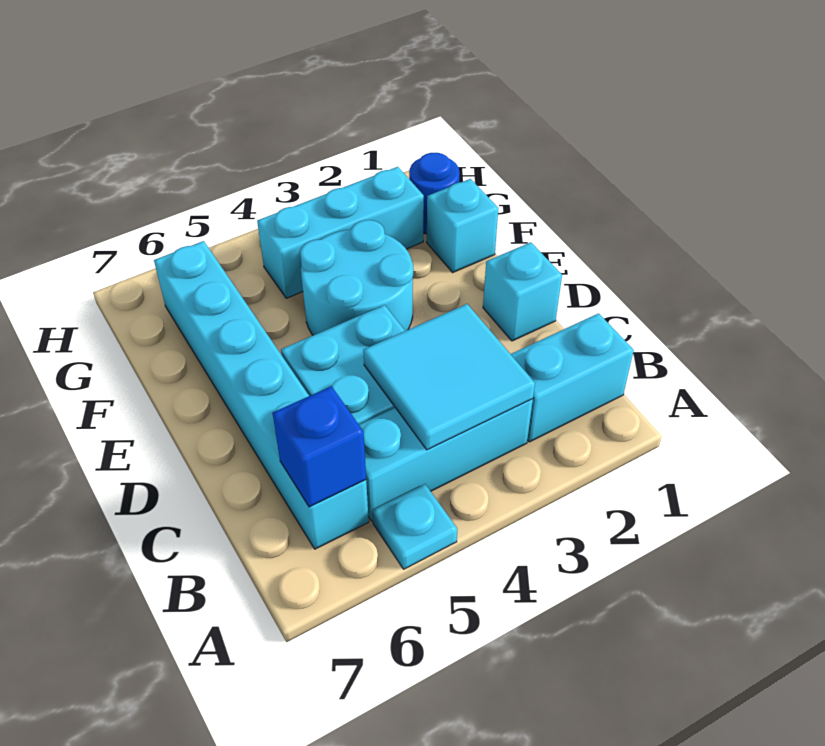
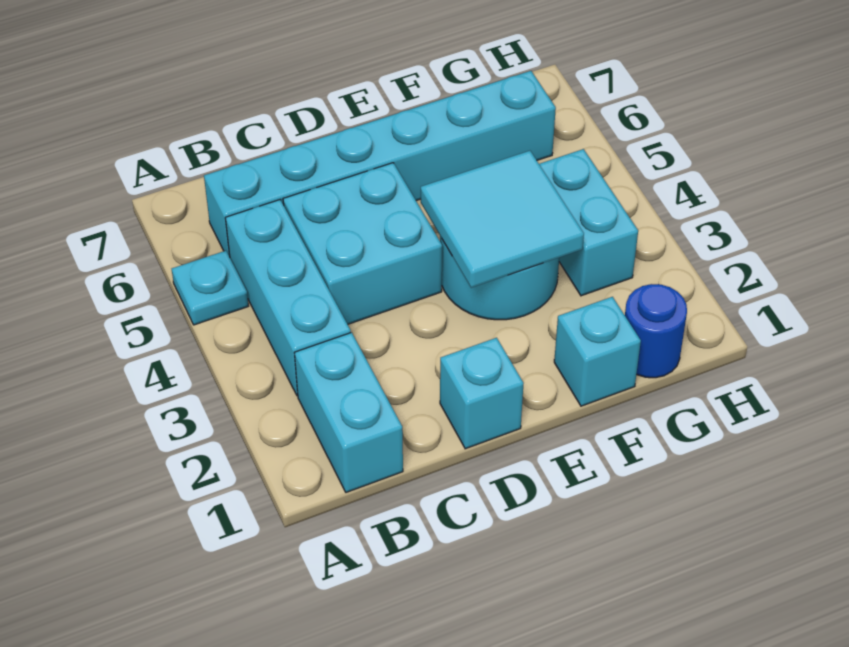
cyan 2x2 tile [363,304,535,450] -> cyan 2x2 tile moved to [421,151,584,288]
blue 1x1 brick [272,386,366,507] -> none
cyan 1x3 brick [257,167,424,298] -> cyan 1x2 brick [539,149,638,296]

